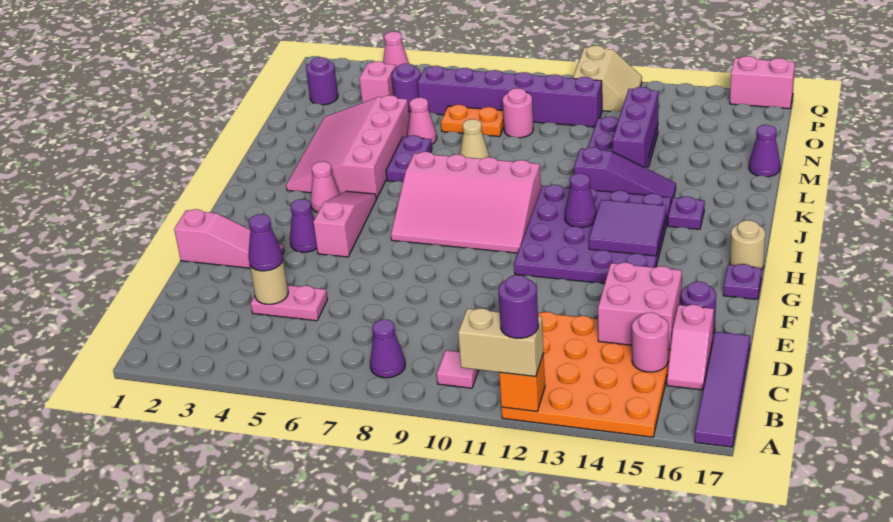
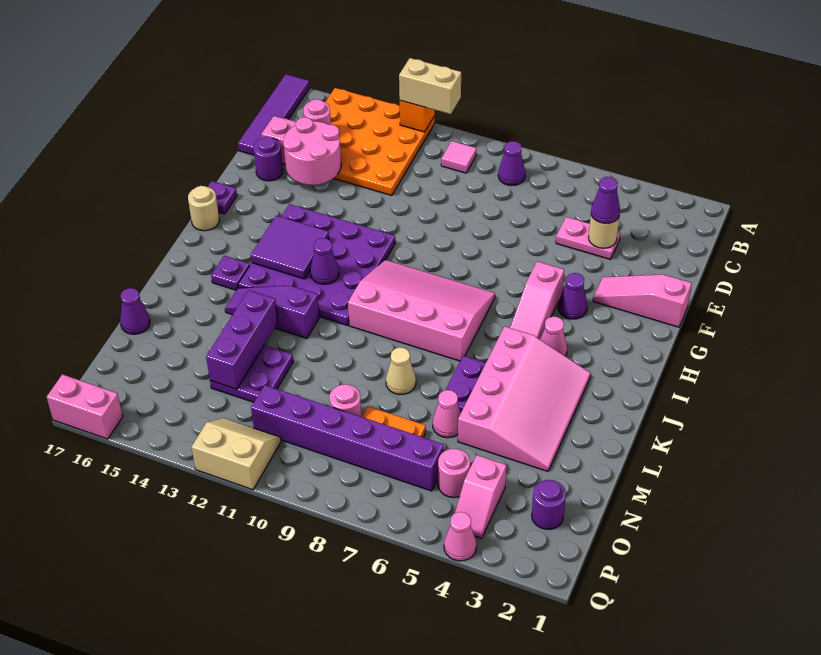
purple 1x1 round brick [498,275,538,338] -> none
pink 2x2 brick [598,262,682,350] -> pink 2x2 round brick [283,117,341,185]
purple 1x1 round brick [392,64,421,112] -> pink 1x1 round brick [438,449,470,498]
tan 2x2 slope [573,46,642,111] -> tan 2x2 slope turned to [192,418,281,490]

